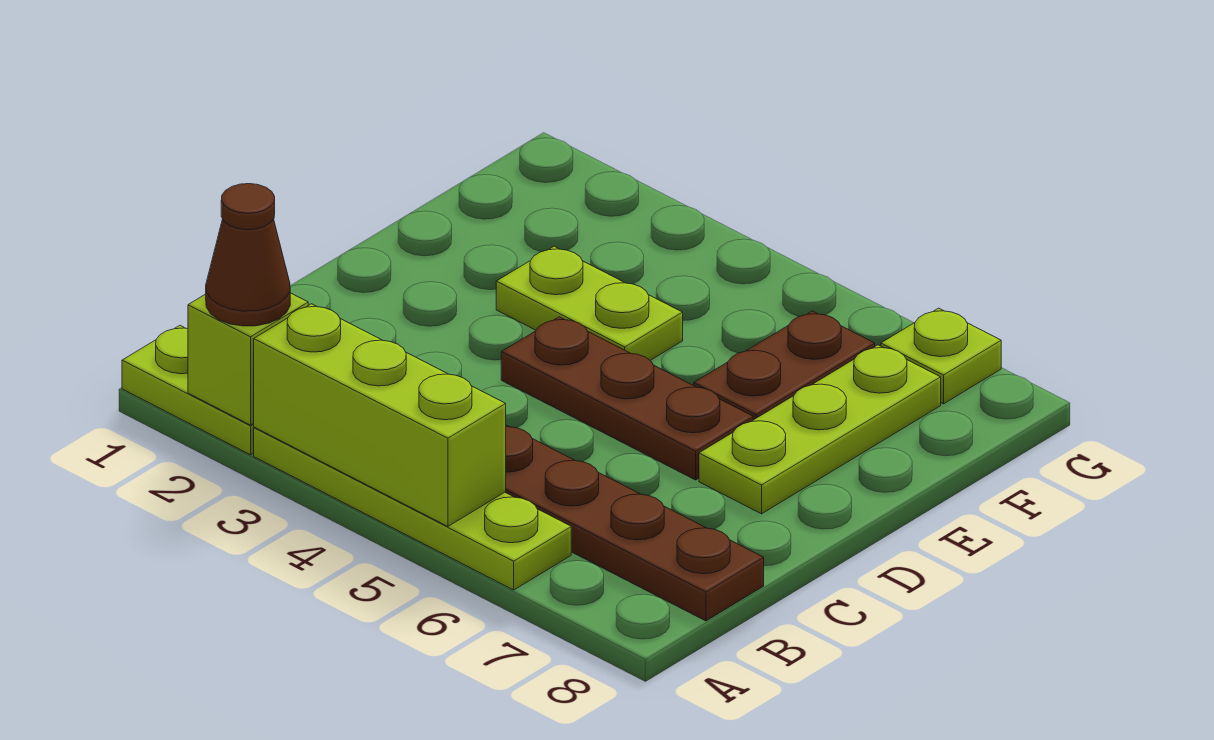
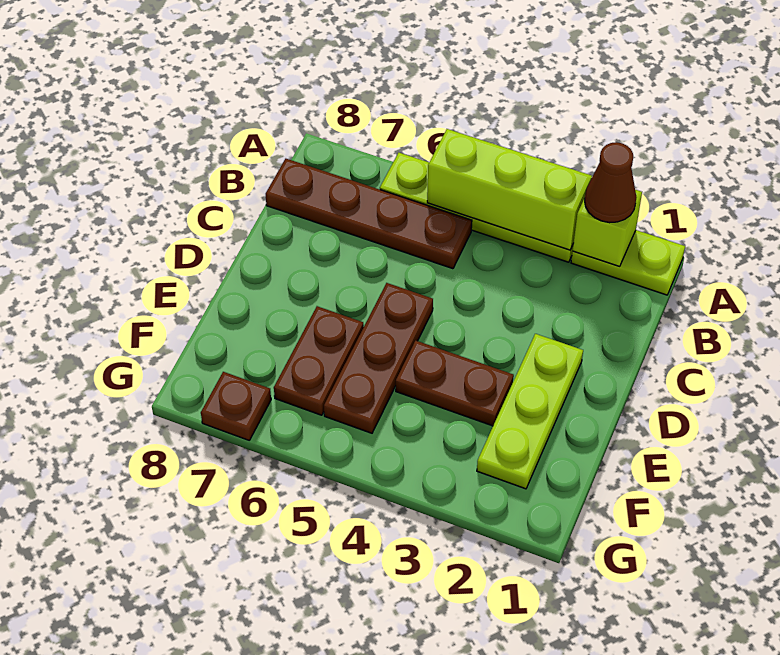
brown 1x3 plate [501,317,753,480] -> brown 1x3 plate turned to [324,283,433,433]
lime 1x3 plate [699,345,941,514] -> lime 1x3 plate moved to [477,334,583,489]
lime 1x2 plate [496,246,683,361] -> brown 1x2 plate [396,341,514,426]
lime 1x1 plate [881,308,1001,404] -> brown 1x1 plate [201,372,271,440]

